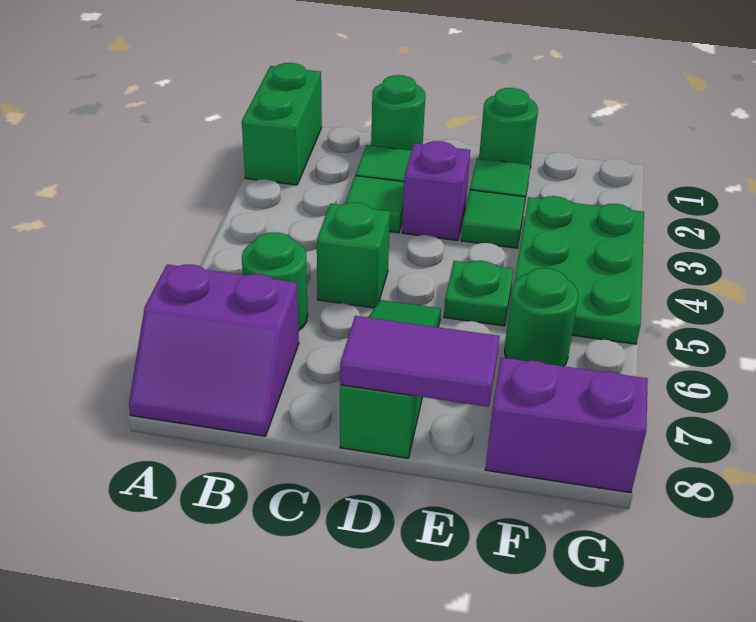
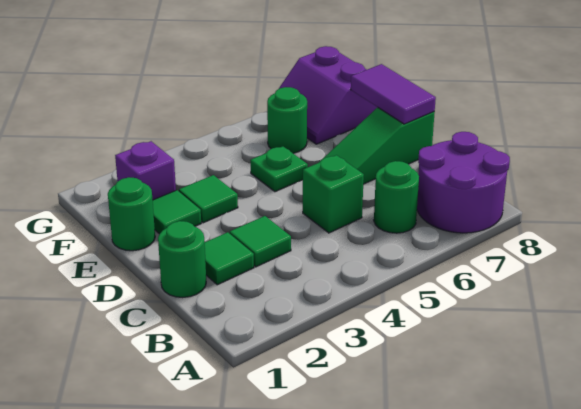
green 1x2 brick [242,63,322,185] -> none
purple 2x2 slope [129,264,299,436] -> purple 2x2 round brick [417,132,510,233]
purple 1x1 brick [402,141,470,241] -> purple 1x1 brick moved to [115,141,176,200]
green 2x3 plate [515,196,644,344] -> none

